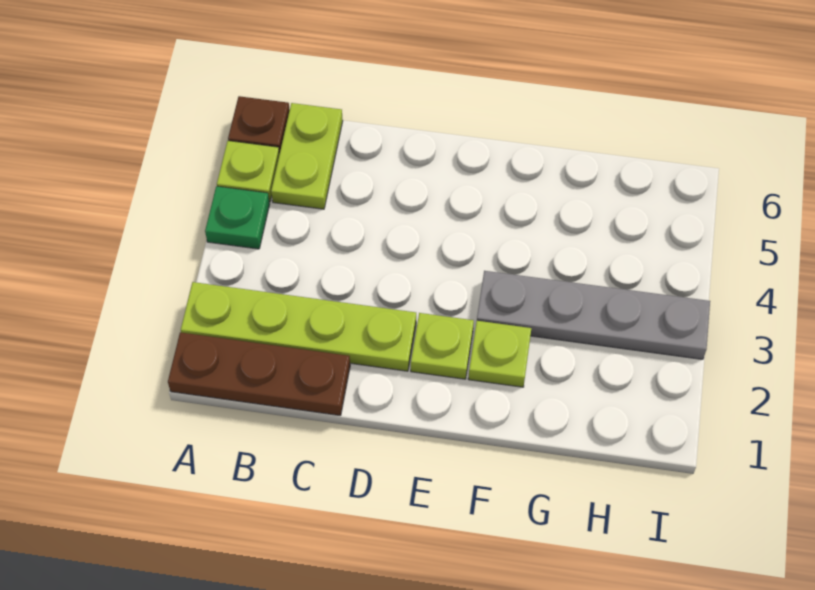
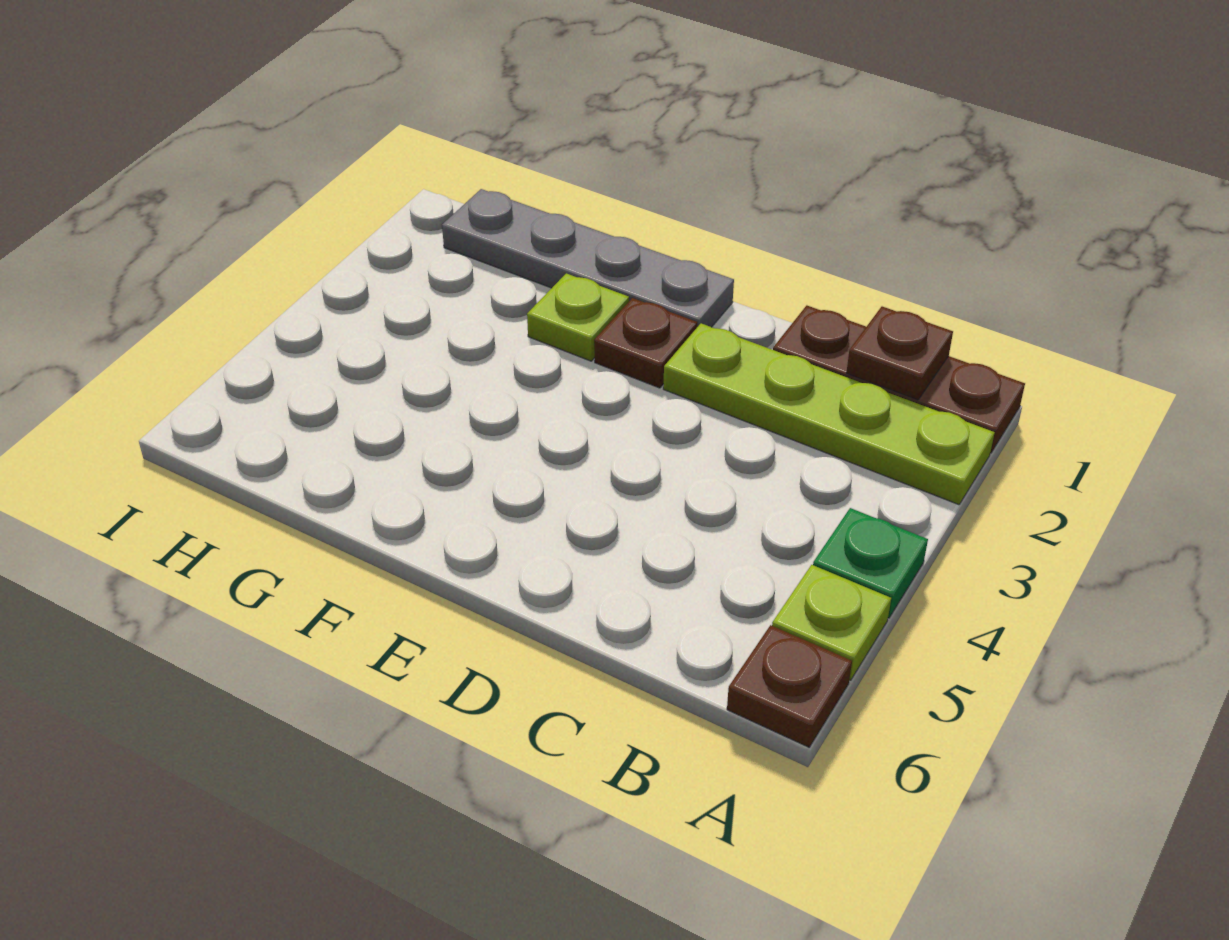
none -> brown 1x1 plate [846,307,953,400]
lime 1x2 plate [271,103,343,209] -> none
lime 1x1 plate [411,313,474,379] -> brown 1x1 plate [594,298,697,388]
grey 1x4 plate [477,271,710,359] -> grey 1x4 plate moved to [442,189,734,327]

